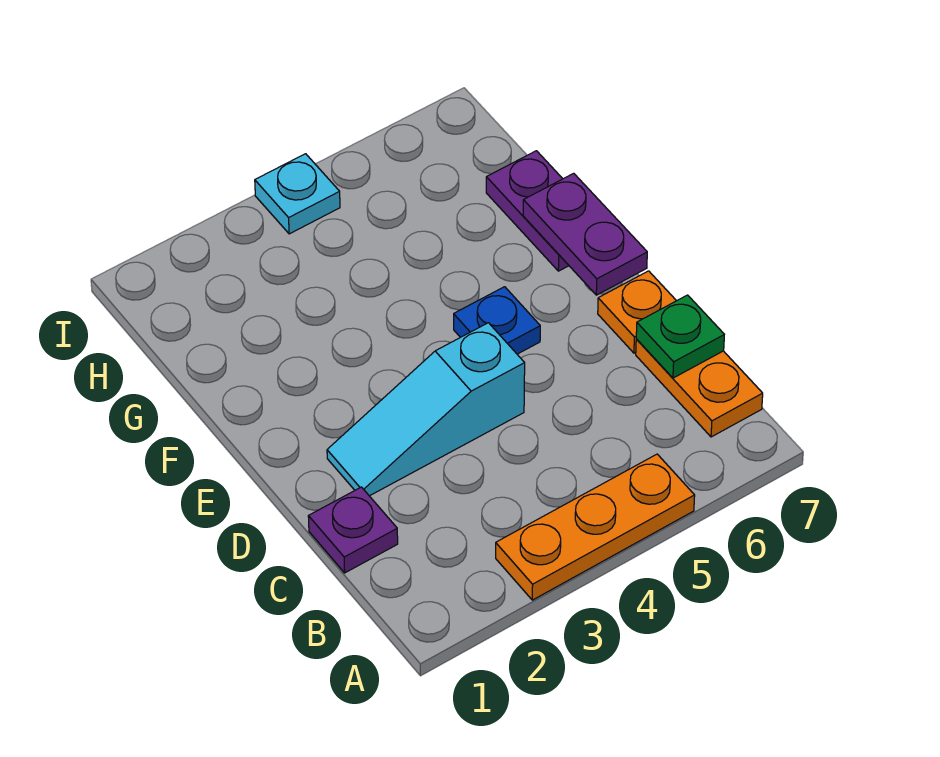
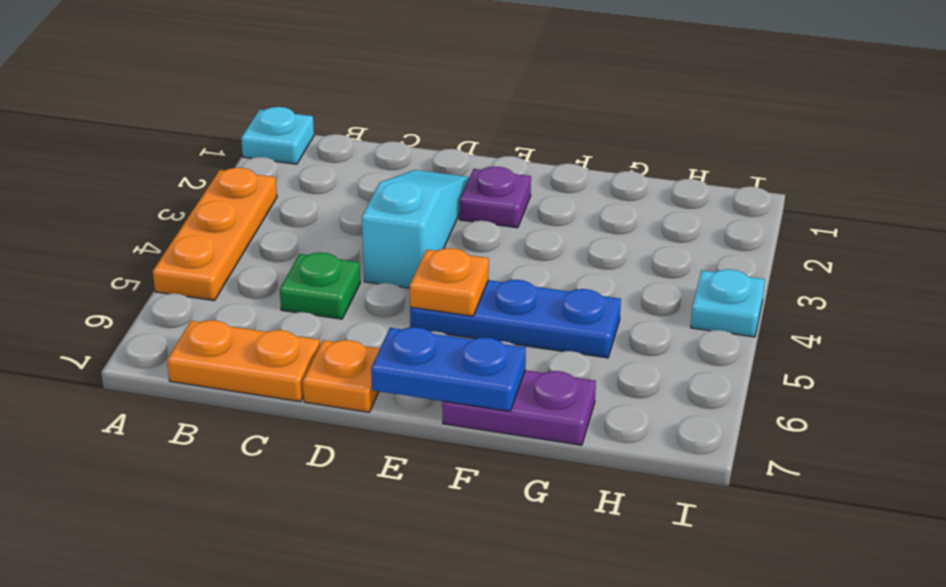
none -> cyan 1x1 plate [241,107,314,164]
purple 1x1 plate [308,487,398,573] -> purple 1x1 plate moved to [460,167,531,228]
green 1x1 plate [636,295,724,378] -> green 1x1 plate moved to [280,253,360,319]
blue 1x1 plate [454,287,540,354] -> blue 1x3 plate [410,280,621,358]
none -> orange 1x1 plate [410,248,489,316]
purple 1x2 plate [523,173,647,295] -> blue 1x2 plate [371,327,526,411]

